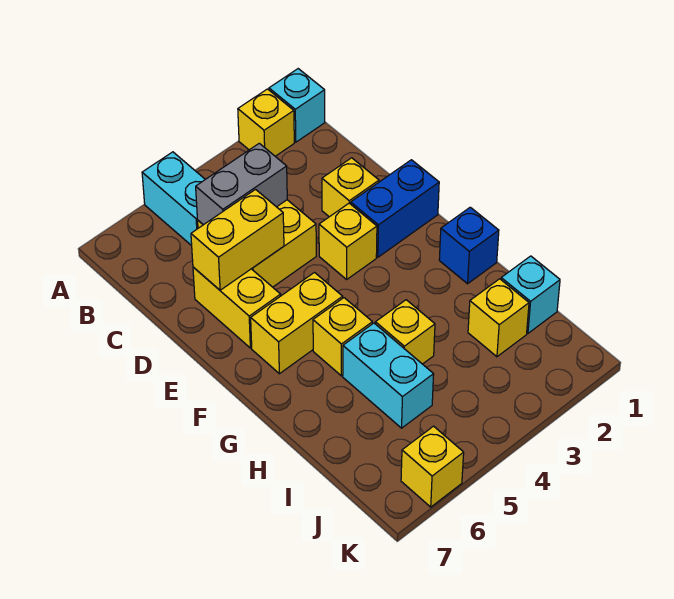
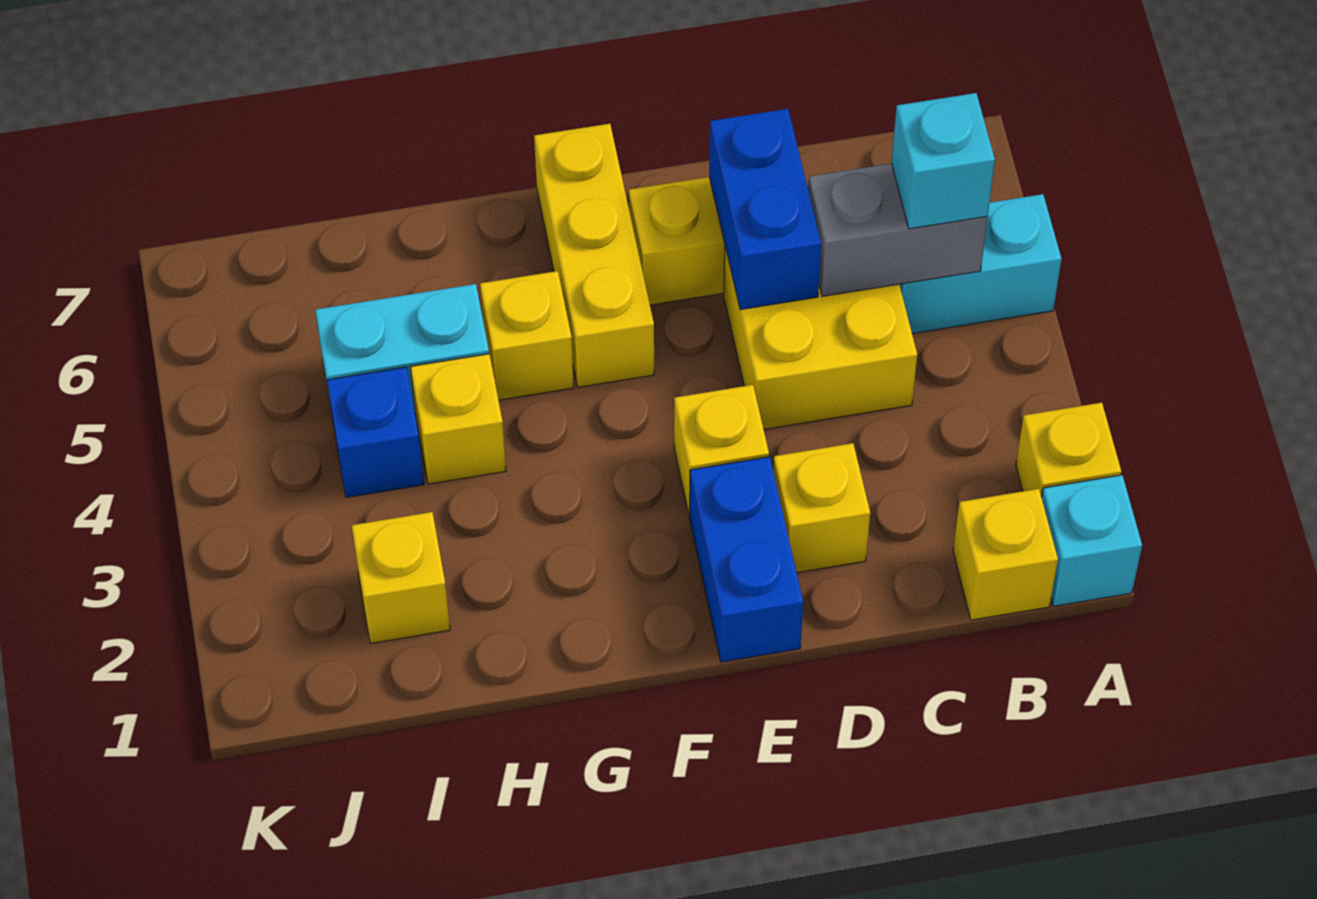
grey 1x2 brick [196,143,287,225] -> grey 1x2 brick turned to [808,163,988,297]
yellow 1x2 brick [191,190,284,290] -> blue 1x2 brick [709,109,821,310]
yellow 1x2 brick [251,273,343,374] -> yellow 1x3 brick [534,124,654,387]
blue 1x1 brick [439,207,499,284] -> blue 1x1 brick moved to [327,367,424,497]
cyan 1x1 brick [501,256,560,333] -> cyan 1x1 brick moved to [892,93,995,229]
yellow 1x1 brick [401,426,464,507] -> yellow 1x1 brick moved to [953,489,1058,620]

